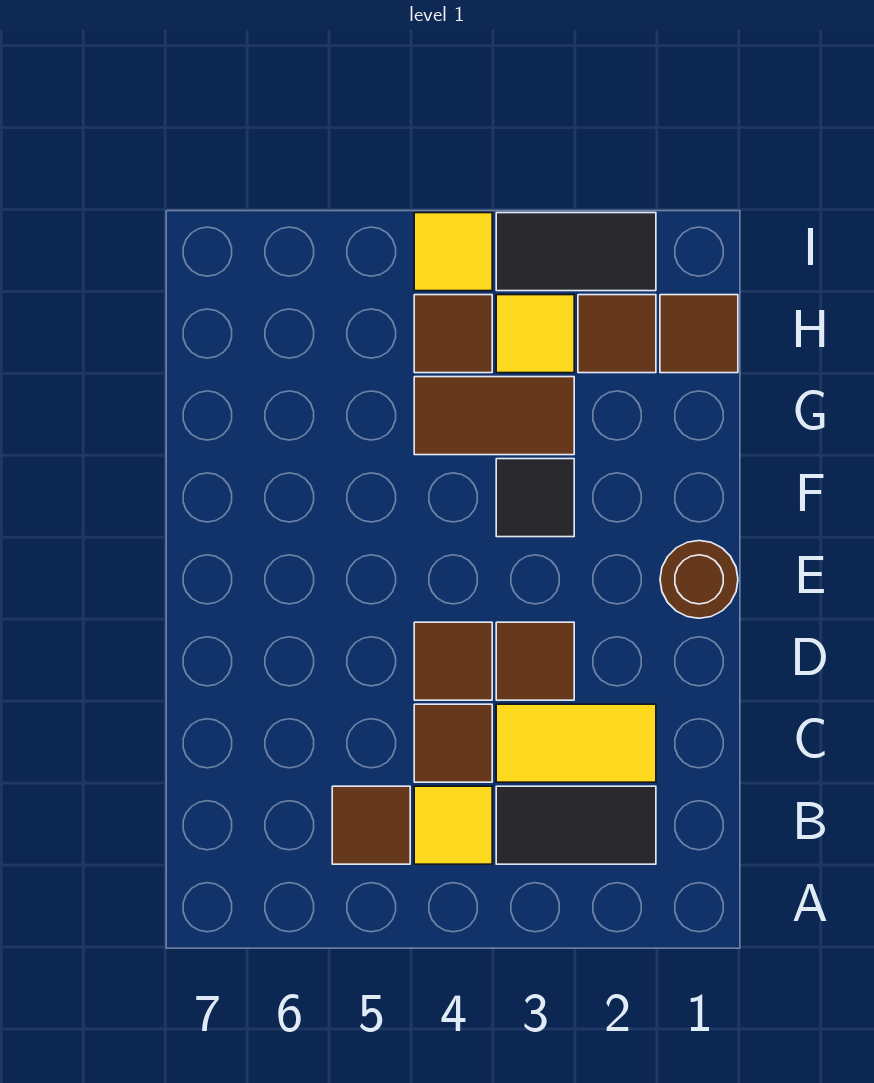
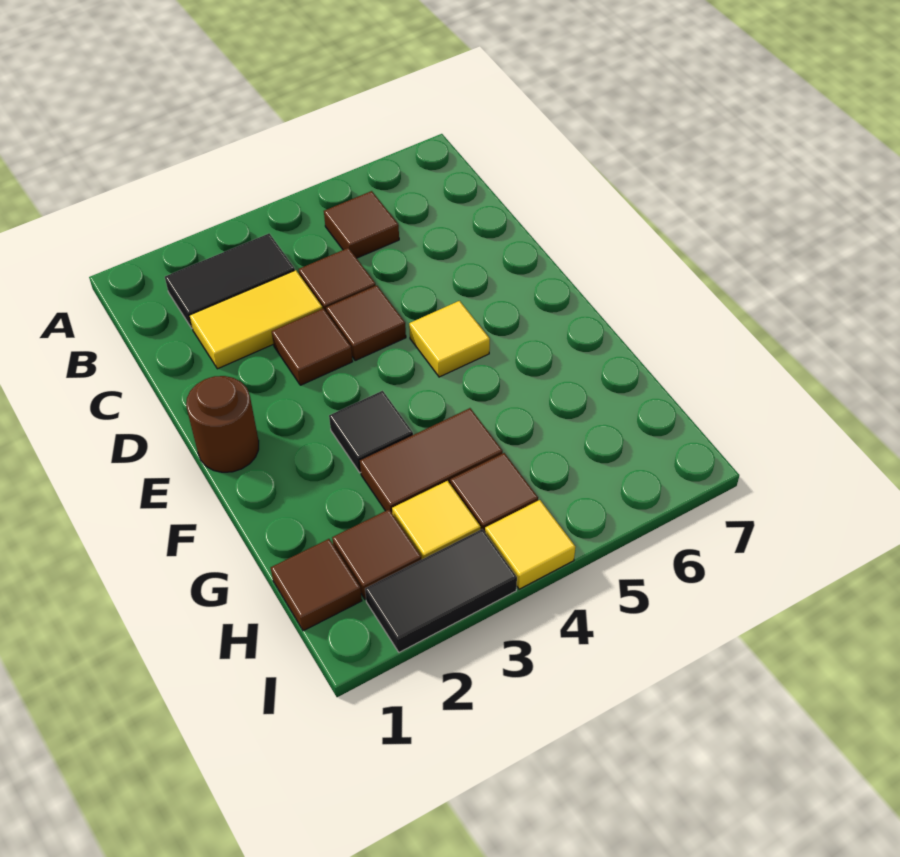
yellow 1x1 tile [414,786,492,864] -> yellow 1x1 tile moved to [409,301,490,377]

